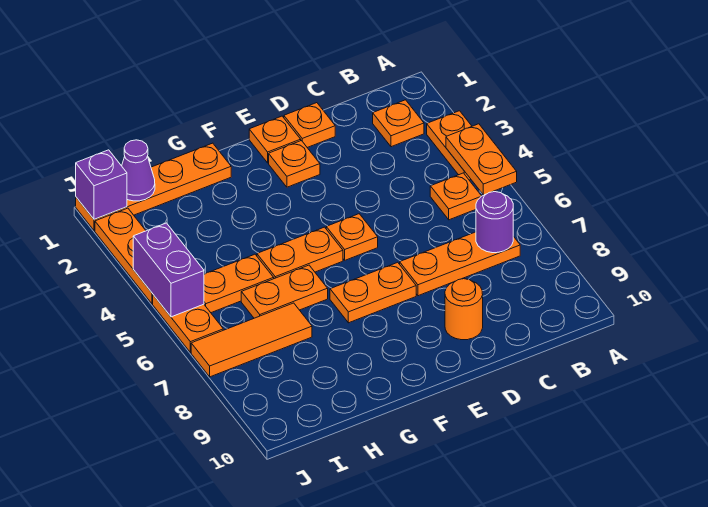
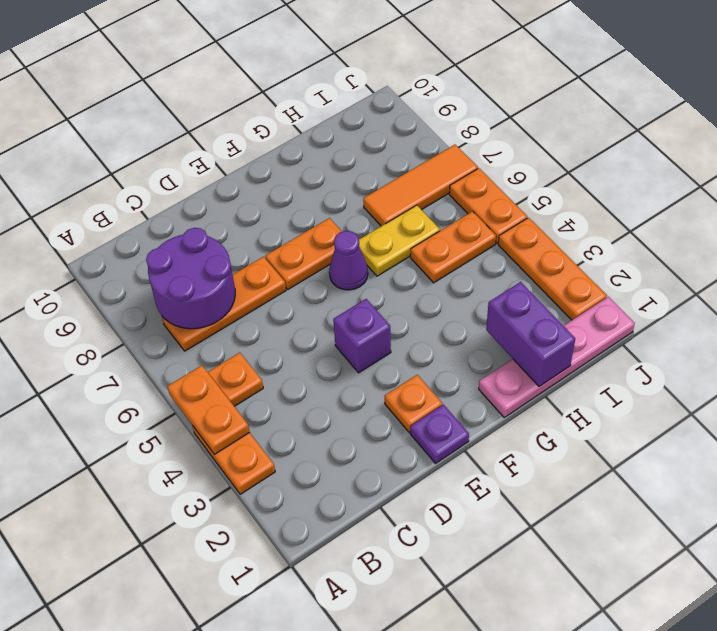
orange 1x1 plate [373,100,424,147] -> none
purple 1x1 round brick [476,192,513,253] -> purple 2x2 round brick [146,228,235,329]
orange 1x1 plate [284,103,335,148] -> none
orange 1x1 round brick [445,279,483,340] -> none
orange 1x1 plate [249,116,301,163] -> purple 1x1 plate [410,405,469,463]
orange 1x1 plate [326,214,378,260] -> none
orange 1x2 plate [257,227,343,279] -> none
orange 1x4 plate [76,143,231,231] -> pink 1x4 plate [479,297,635,417]
orange 1x2 plate [241,265,328,318] -> yellow 1x2 plate [359,205,440,276]
purple 1x1 cone [122,140,155,201] -> purple 1x1 cone moved to [329,231,368,290]
purple 1x1 brick [76,150,127,219] -> purple 1x1 brick moved to [333,299,391,373]
purple 1x2 brick [133,223,204,317] -> purple 1x2 brick moved to [486,282,575,387]

